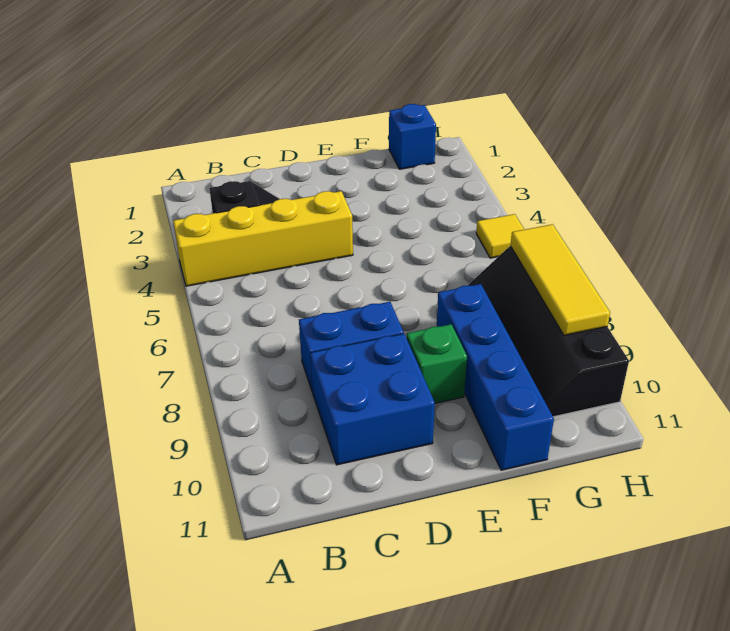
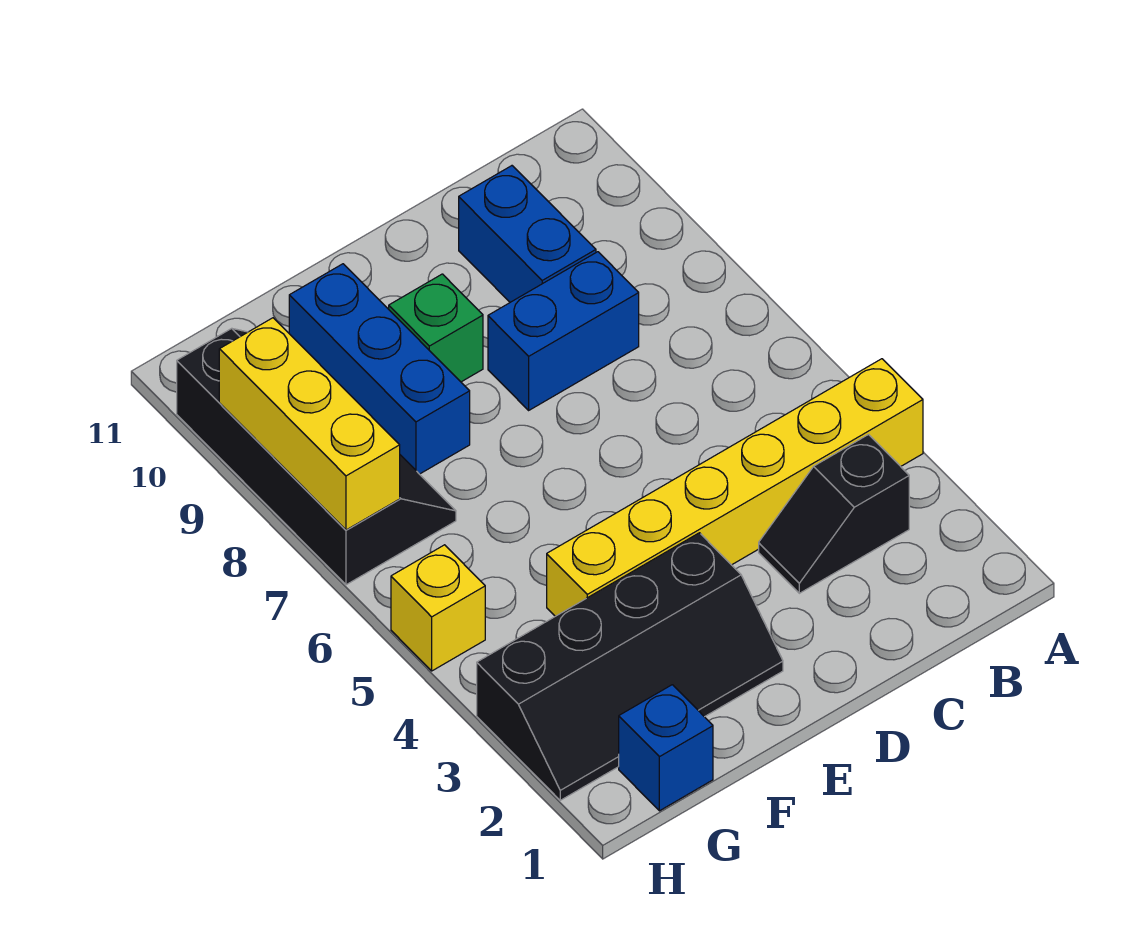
yellow 1x4 brick [173,191,353,286] -> yellow 1x6 brick [547,359,923,616]
blue 2x2 brick [310,334,435,465] -> blue 1x2 brick [459,166,596,302]
none -> black 2x4 slope [477,533,783,800]
blue 1x4 brick [437,284,554,470] -> blue 1x3 brick [289,264,470,474]
yellow 1x1 tile [476,214,524,258] -> yellow 1x1 brick [391,545,485,671]
yellow 1x3 tile [511,224,610,335] -> yellow 1x3 brick [219,318,400,530]

